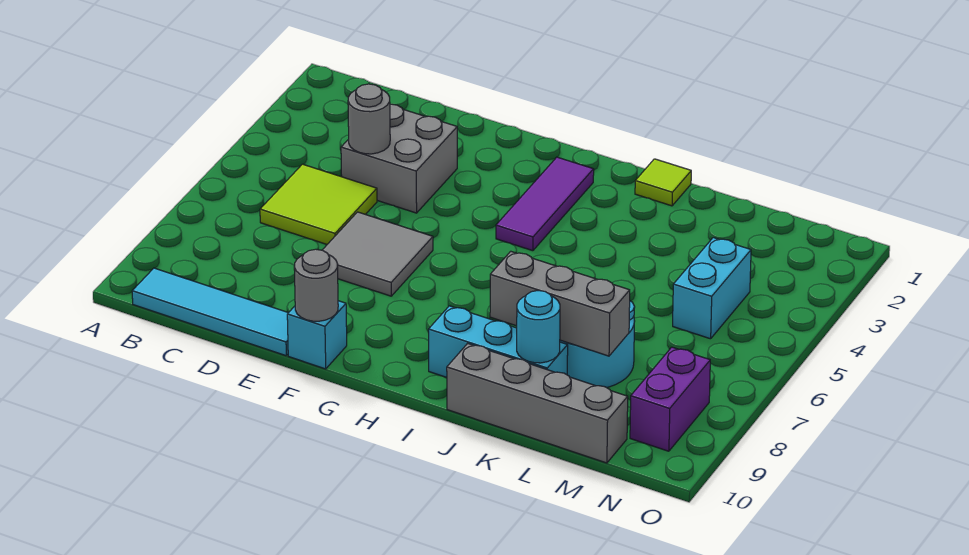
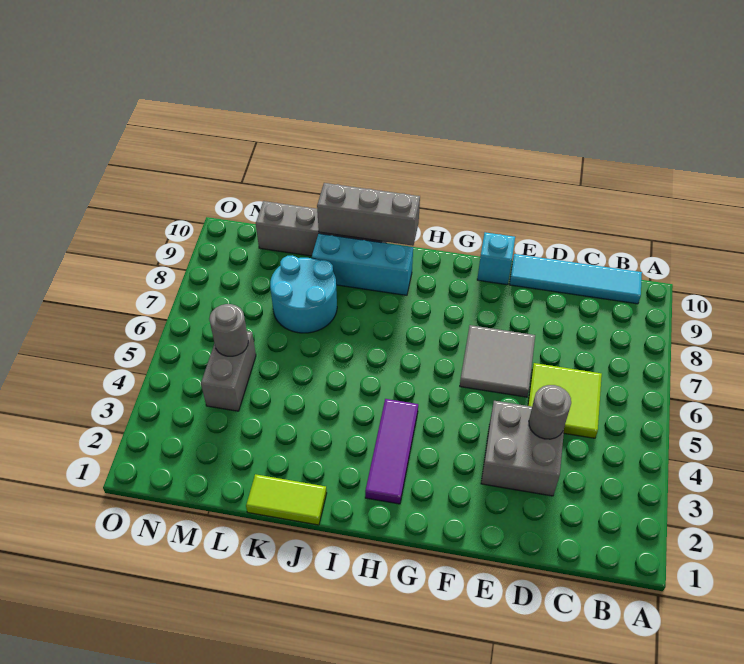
grey 1x1 round brick [294,249,338,321] -> grey 1x1 round brick moved to [209,304,248,356]
lime 1x1 tile [635,159,691,206] -> lime 1x2 tile [246,474,327,525]
grey 1x3 brick [490,251,630,356] -> grey 1x3 brick moved to [317,183,420,246]
cyan 1x1 round brick [517,291,560,363] -> none
cyan 1x2 brick [673,238,751,339] -> grey 1x2 brick [201,331,256,411]
purple 1x2 brick [630,347,710,451] -> none

